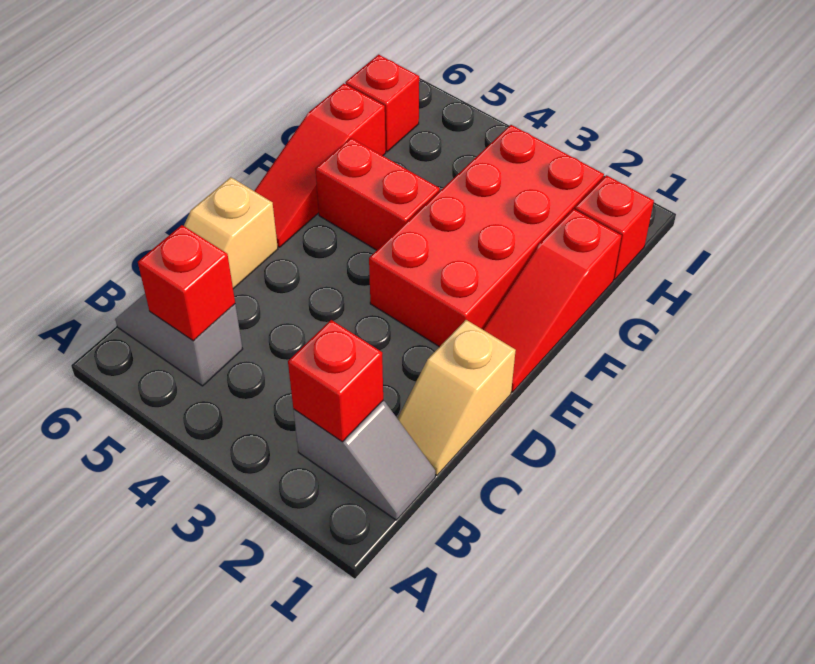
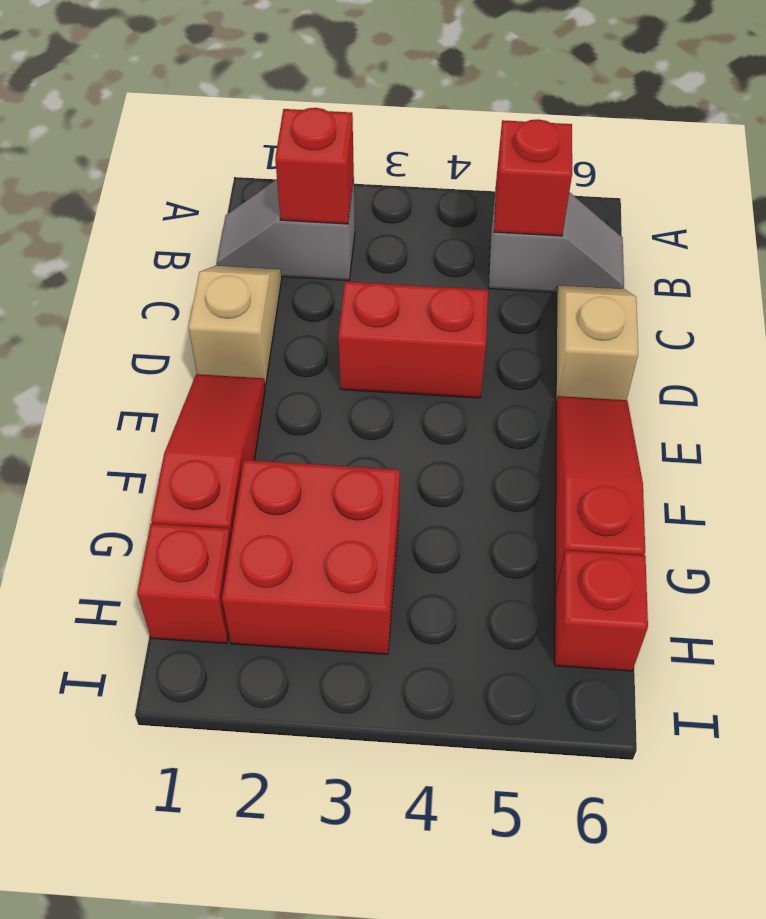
red 2x4 brick [369,125,604,347] -> red 2x2 brick [222,460,400,654]
red 1x2 brick [315,138,440,250] -> red 1x2 brick moved to [338,282,488,398]

